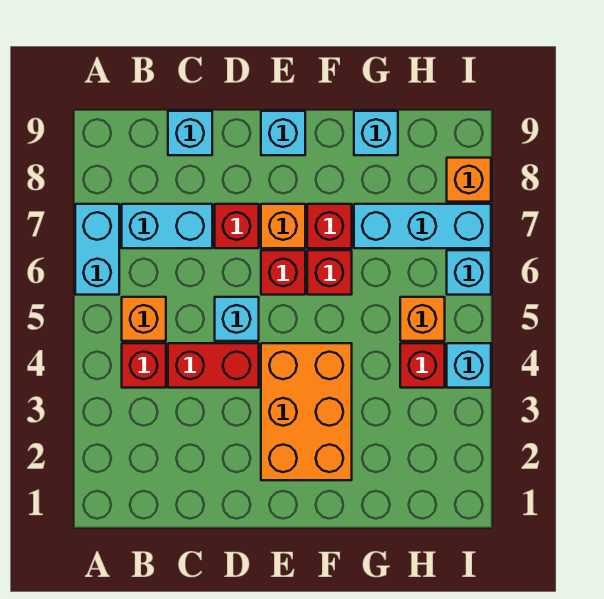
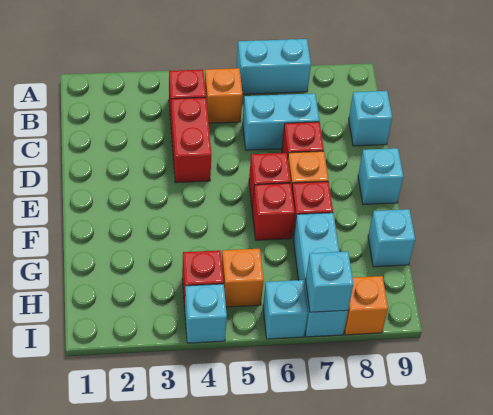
cyan 1x2 brick [122,204,212,248] -> cyan 1x2 brick turned to [243,93,319,150]
cyan 1x1 brick [215,297,259,341] -> cyan 1x1 brick moved to [306,251,353,312]
orange 2x3 brick [261,343,352,480] -> none

